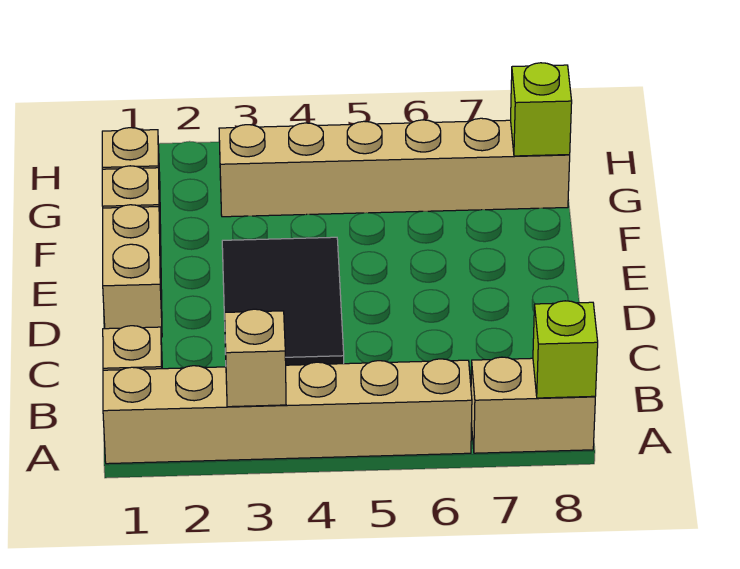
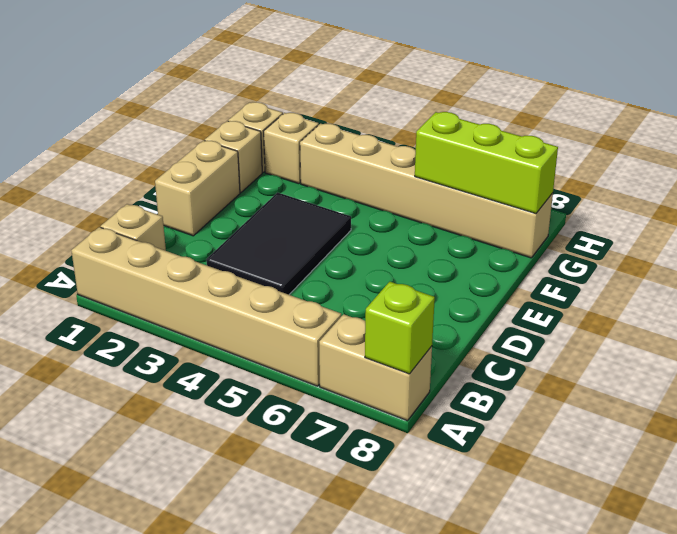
tan 1x1 brick [224,309,286,407] -> tan 1x1 brick moved to [264,113,319,184]
lime 1x1 brick [511,63,572,156] -> lime 1x3 brick [415,112,558,214]

